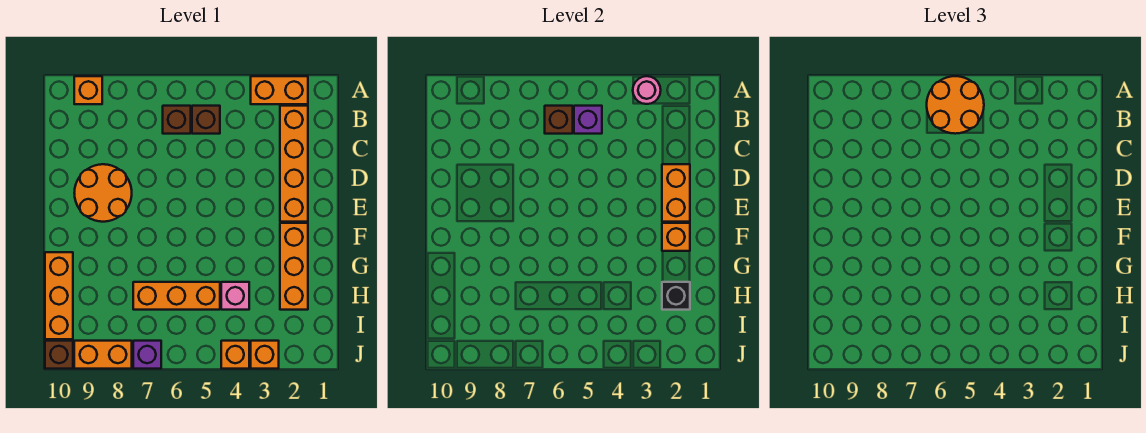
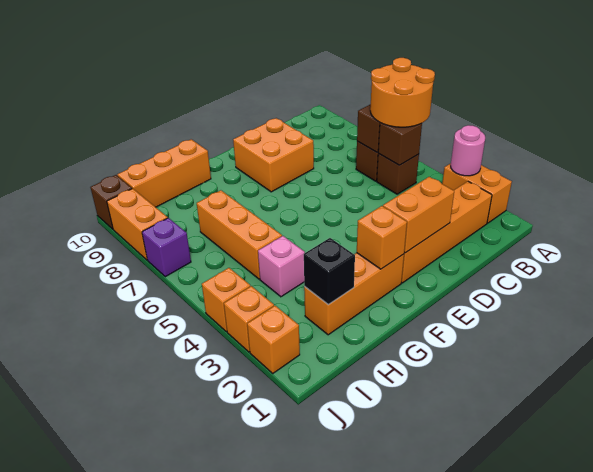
orange 1x1 brick [74,76,102,104] -> orange 1x1 brick moved to [247,306,300,373]
purple 1x1 brick [574,106,602,134] -> brown 1x1 brick [378,123,422,165]
orange 2x2 round brick [74,164,132,222] -> orange 2x2 brick [233,118,314,192]

